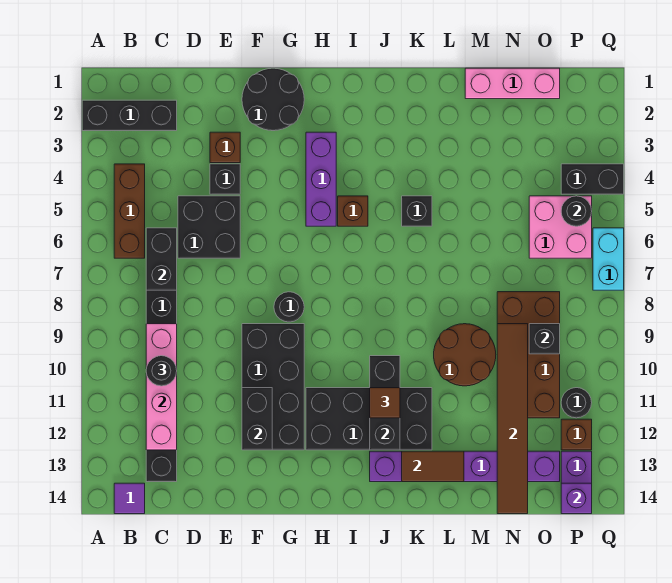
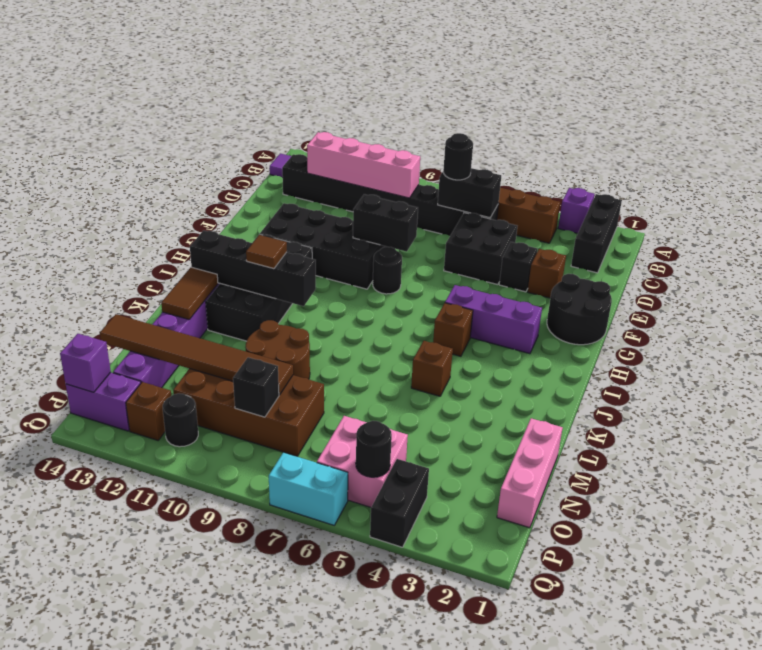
none -> purple 1x1 brick [558,188,594,233]
black 1x1 round brick [146,356,177,386] -> black 1x1 round brick moved to [443,133,473,180]
black 1x2 brick [242,388,272,450] -> black 1x2 brick moved to [353,194,418,251]
black 1x3 brick [370,356,400,450] -> black 1x4 brick [190,230,316,306]
black 1x1 brick [402,196,432,226] -> brown 1x1 brick [411,341,453,396]

